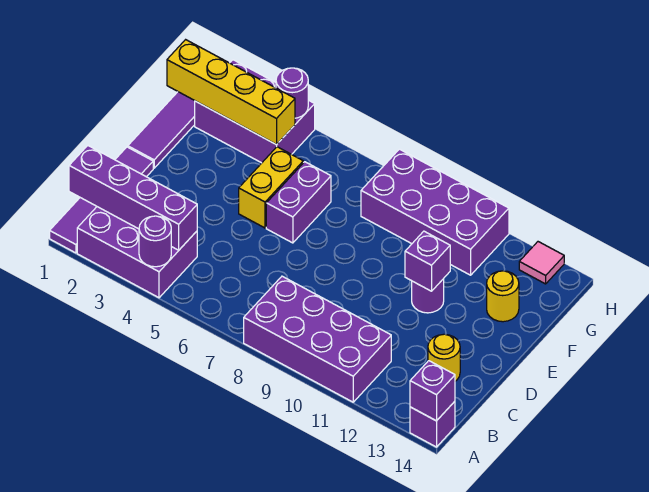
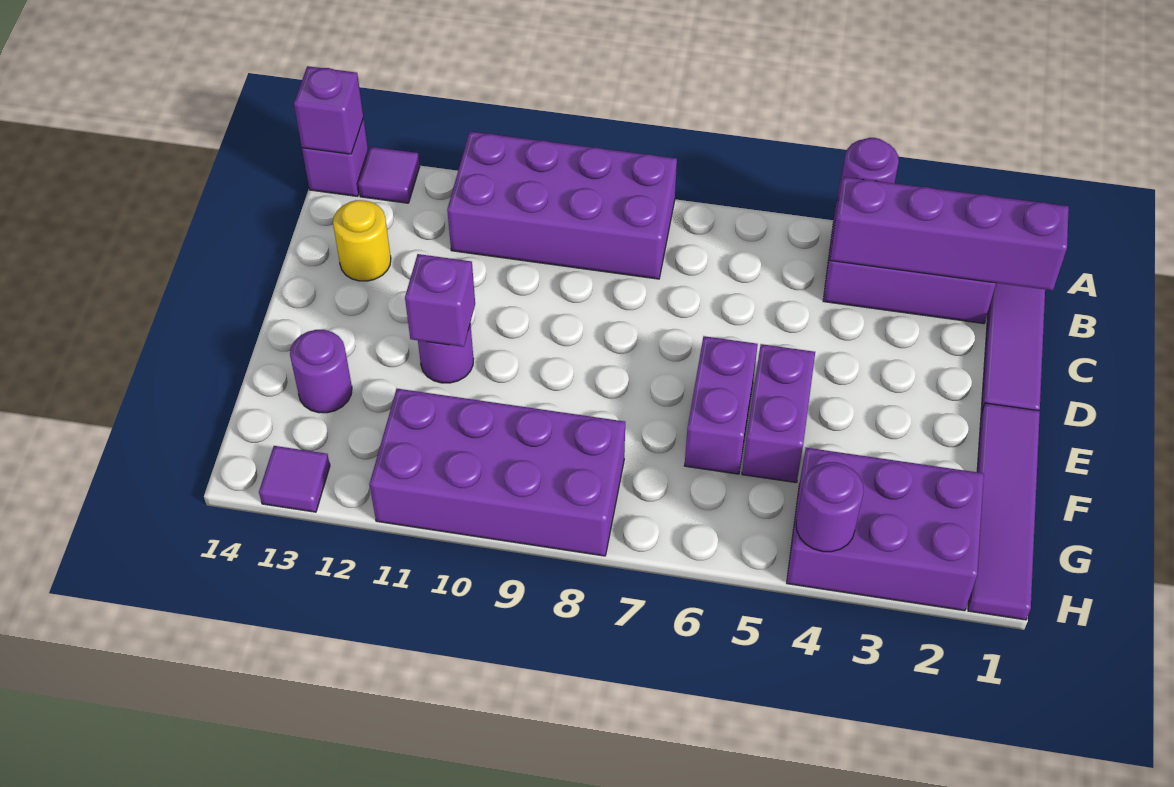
none -> purple 1x1 tile [358,147,420,203]
yellow 1x2 brick [239,147,303,228] -> purple 1x2 brick [742,344,815,483]
yellow 1x1 round brick [487,271,519,322] -> purple 1x1 round brick [290,330,352,413]
yellow 1x4 brick [167,40,295,145] -> none
pink 1x1 tile [519,242,564,284] -> purple 1x1 tile [259,446,330,512]

